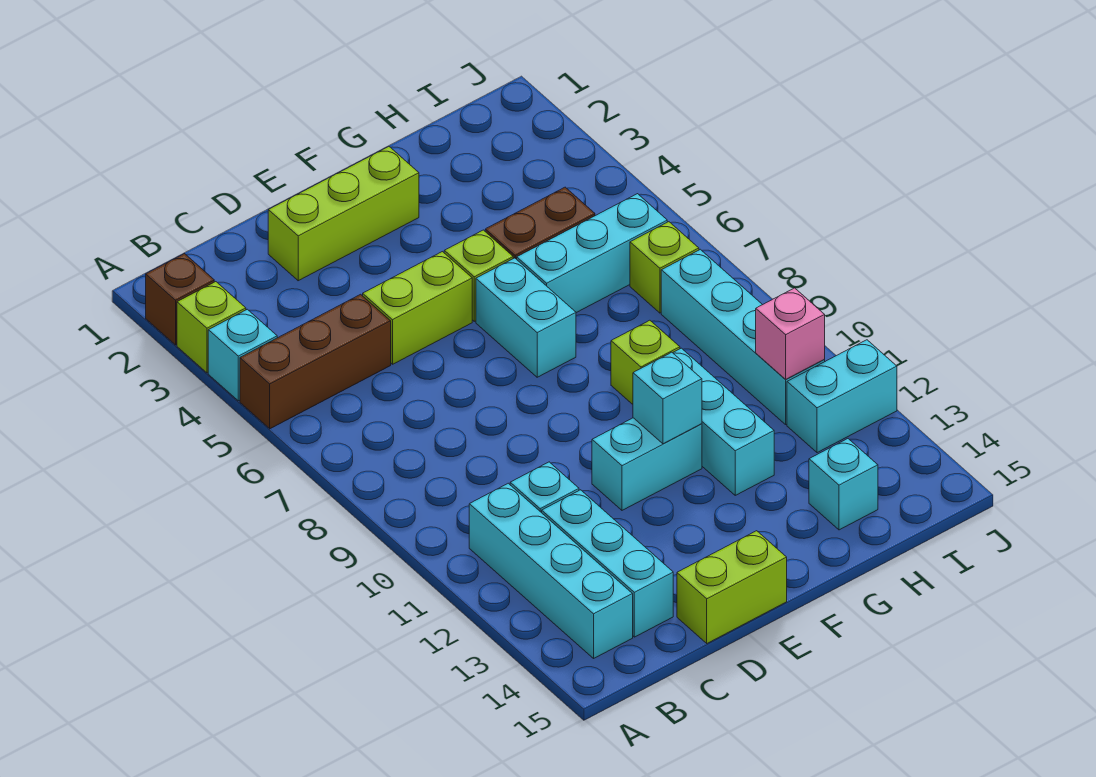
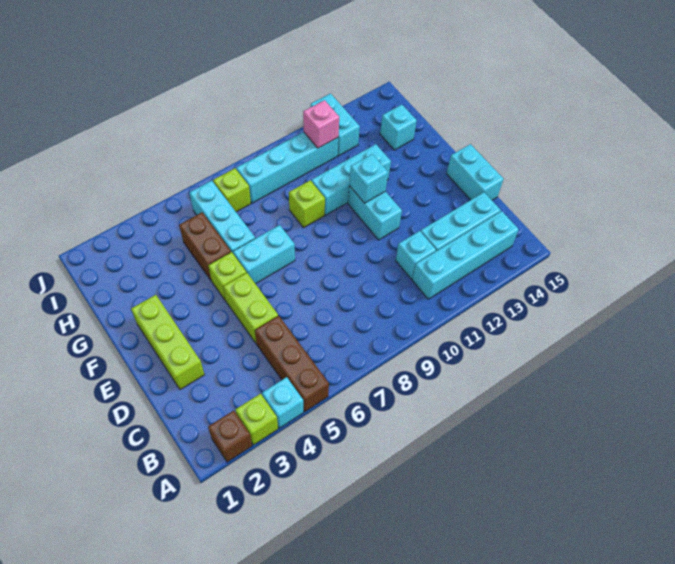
lime 1x2 brick [677,531,787,643] -> cyan 1x2 brick [447,144,504,200]

